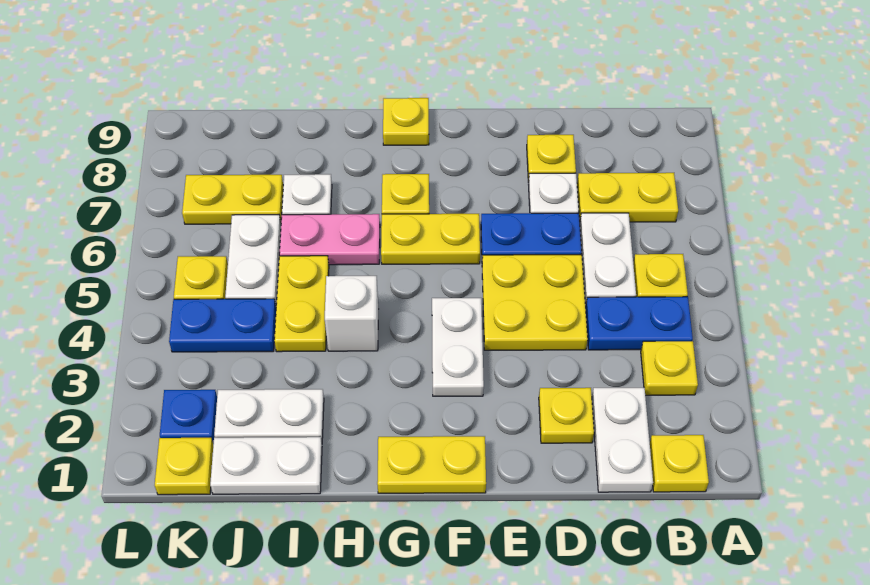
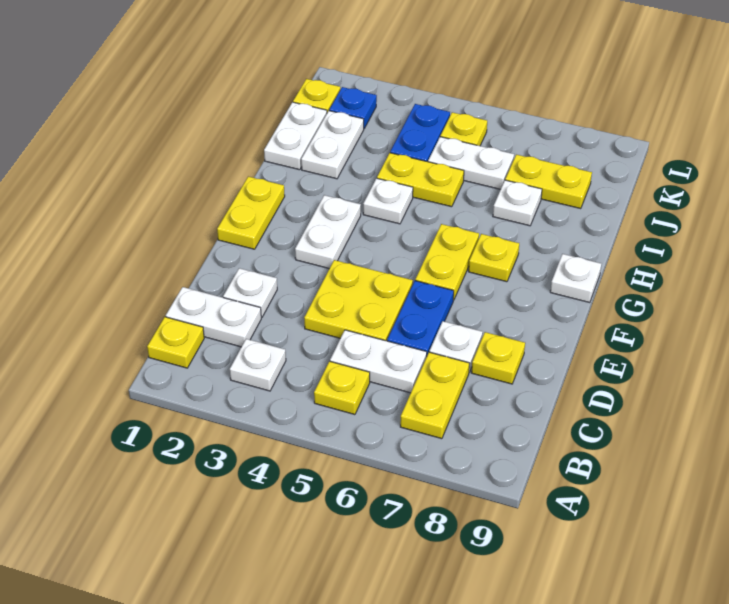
yellow 1x1 plate [641,341,698,395] -> white 1x1 plate [230,339,286,391]
blue 1x2 plate [586,297,693,350] -> none
yellow 1x1 plate [539,388,594,443] -> white 1x1 plate [223,268,277,317]
white 1x2 plate [432,298,484,396] -> white 1x2 plate turned to [295,195,361,269]
yellow 1x1 plate [383,98,429,145] -> white 1x1 plate [550,254,601,303]
white 1x1 brick [325,276,378,351] -> white 1x1 plate [363,178,413,224]
pink 1x2 plate [280,214,380,265] -> none
yellow 1x2 plate [182,175,283,224] -> yellow 1x2 plate turned to [505,155,592,209]

